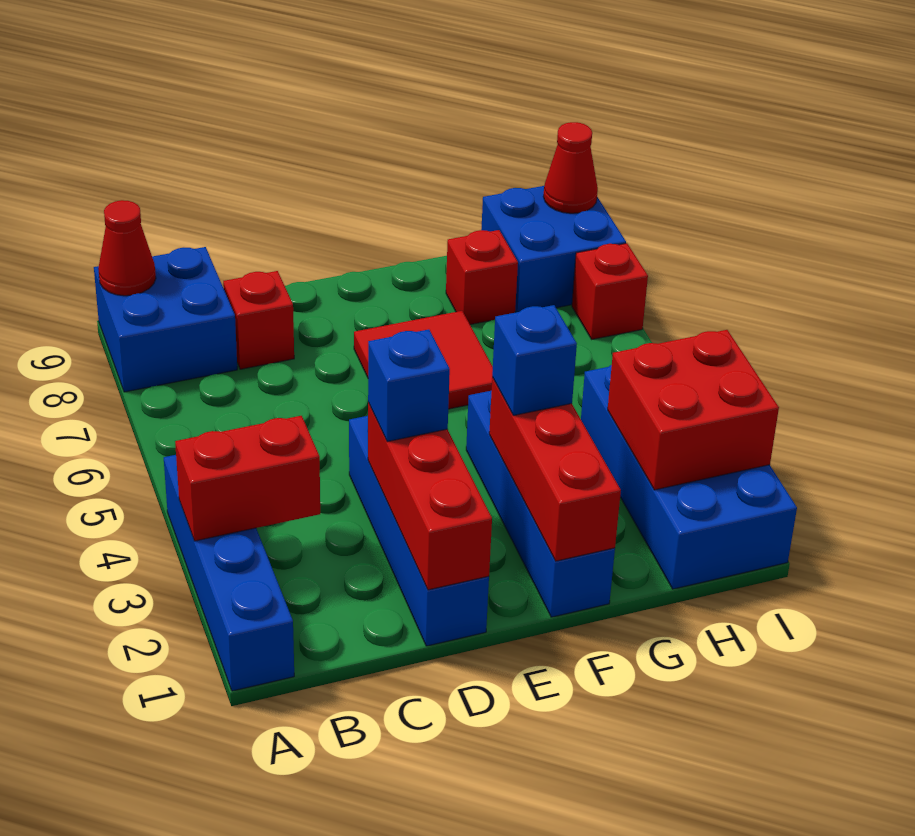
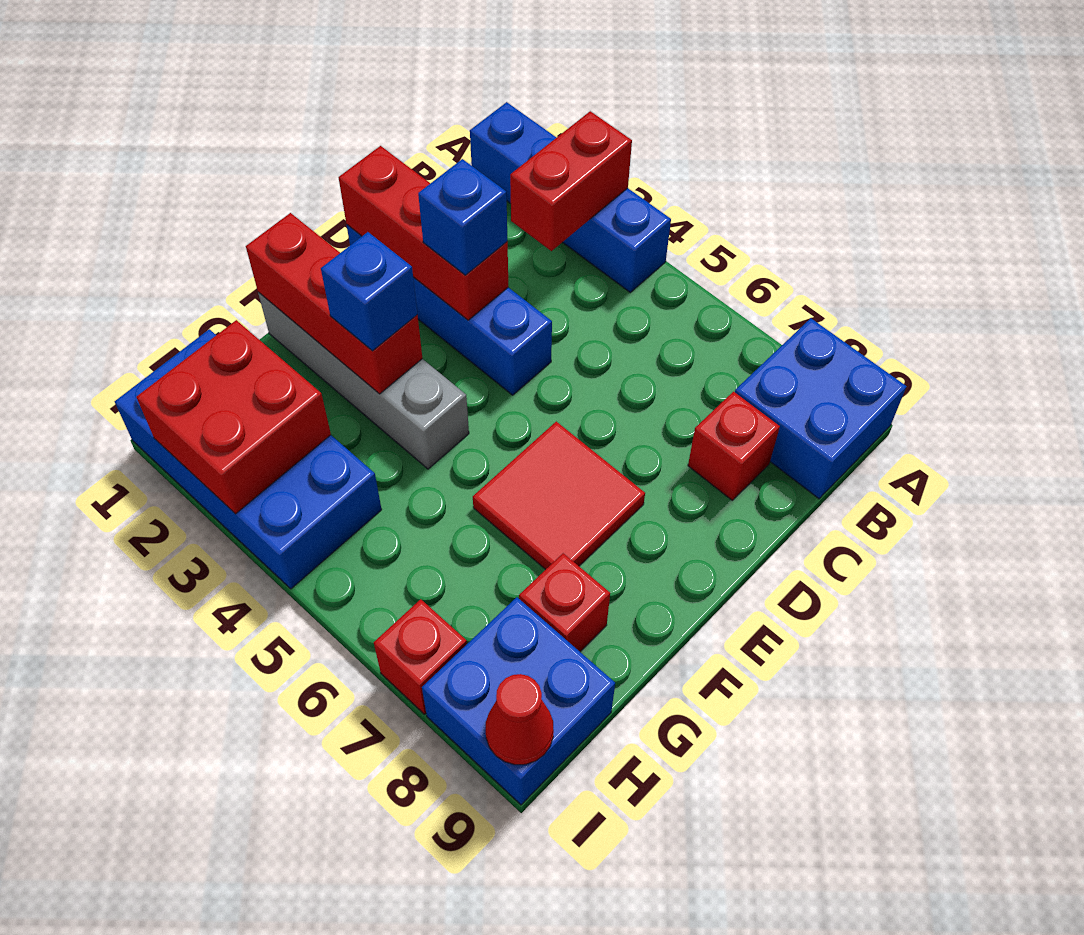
red 1x1 cone [98,200,156,296] -> none
blue 1x4 brick [466,391,615,617] -> grey 1x4 brick [258,292,469,469]

